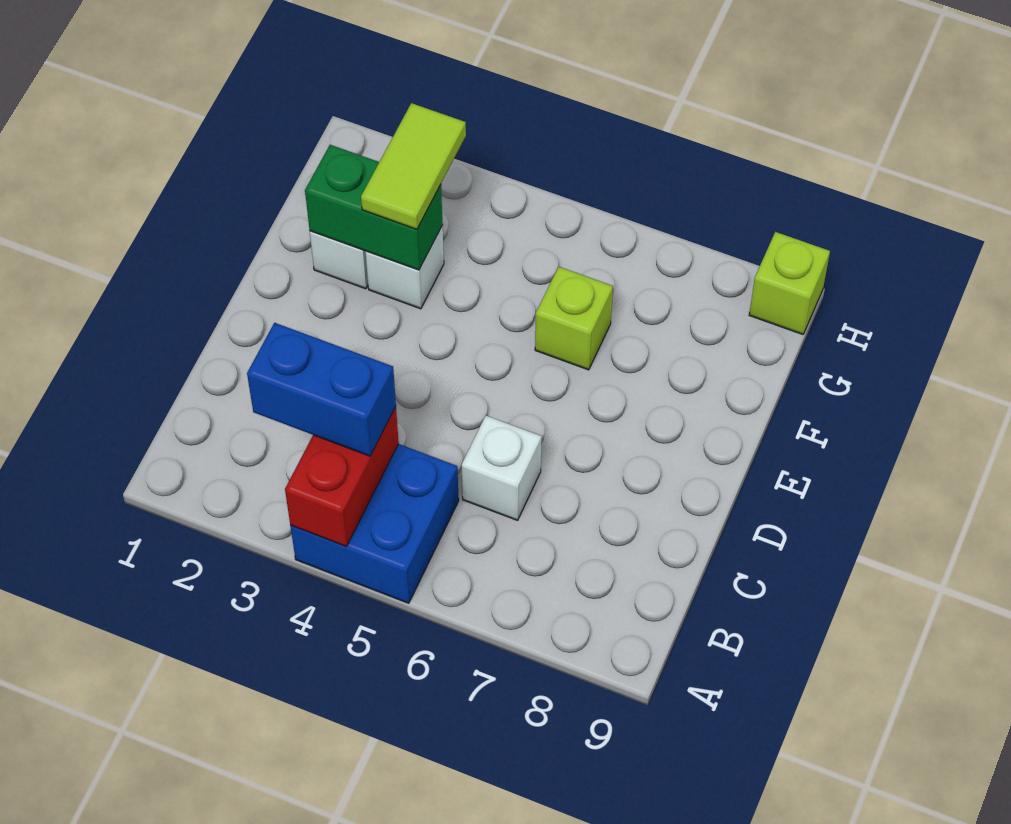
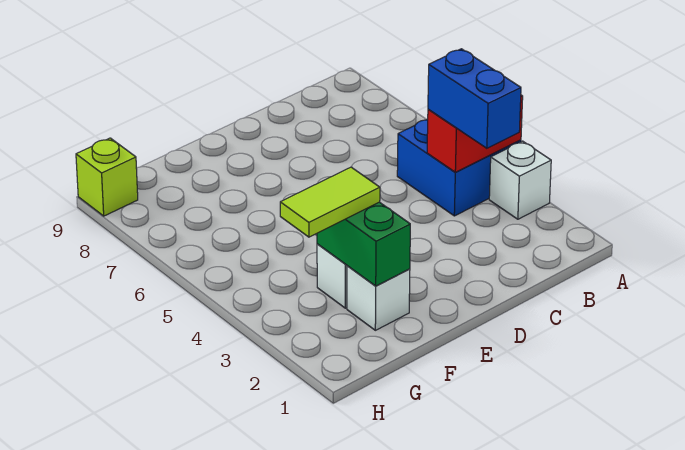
white 1x1 brick [462,416,542,520] -> white 1x1 brick moved to [489,141,551,219]
lime 1x1 brick [535,267,613,370] -> none

